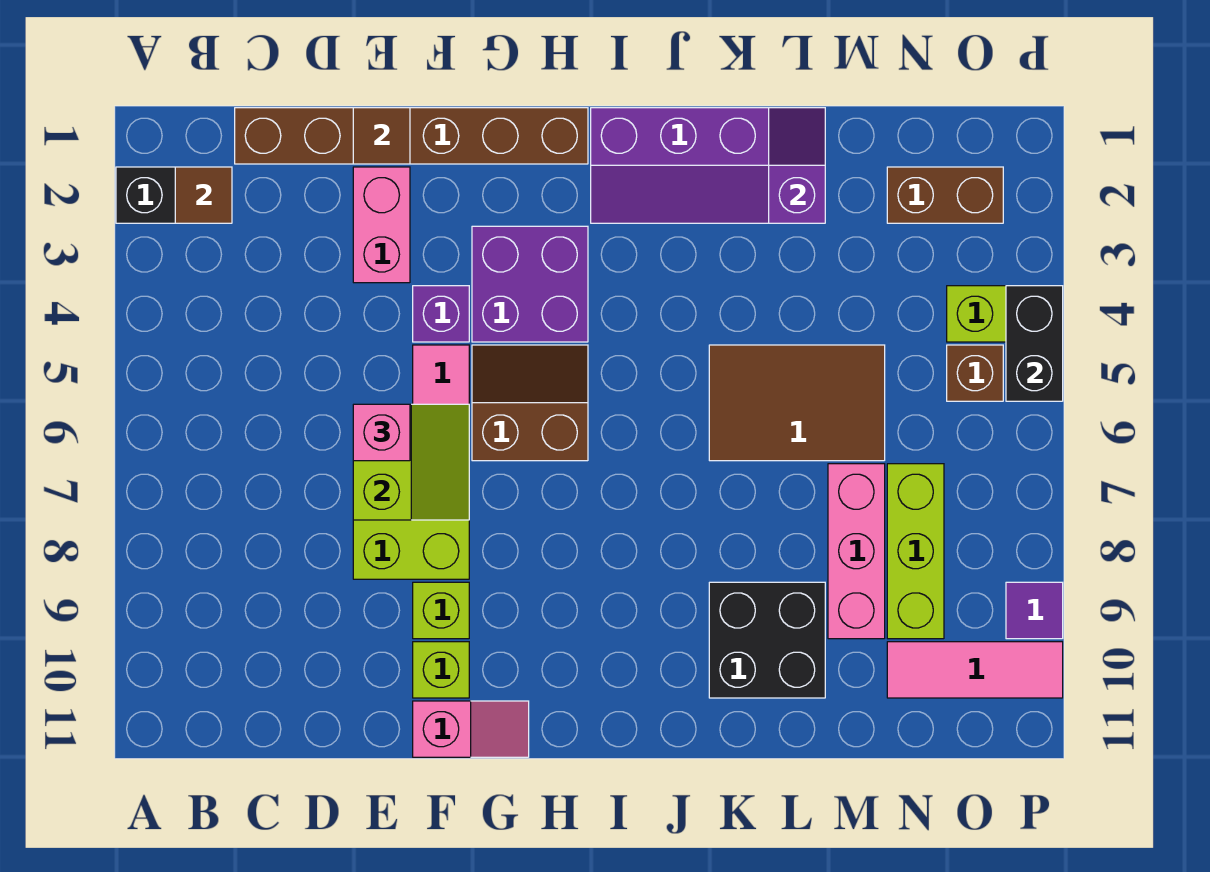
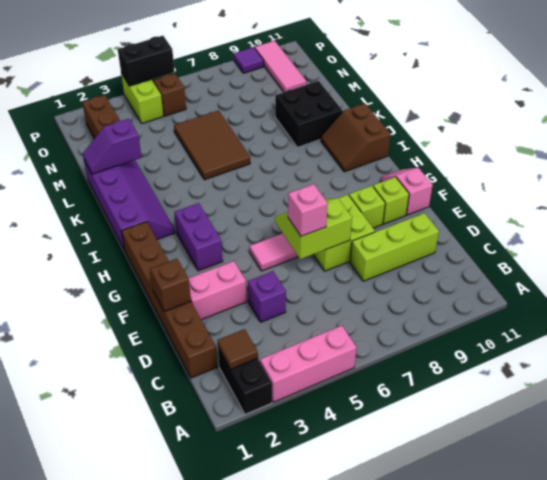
brown 1x1 tile [353,108,410,164] -> brown 1x1 brick [150,259,191,312]
purple 1x1 brick [413,286,469,342] -> purple 1x1 brick moved to [248,272,286,322]
purple 2x2 brick [472,226,588,342] -> purple 1x2 brick [174,203,223,271]
brown 2x2 slope [472,345,588,461] -> brown 2x2 slope moved to [320,104,391,172]
pink 1x3 brick [828,464,885,639] -> pink 1x3 brick moved to [260,326,356,402]
lime 1x3 brick [887,464,944,639] -> lime 1x3 brick moved to [350,213,439,281]

